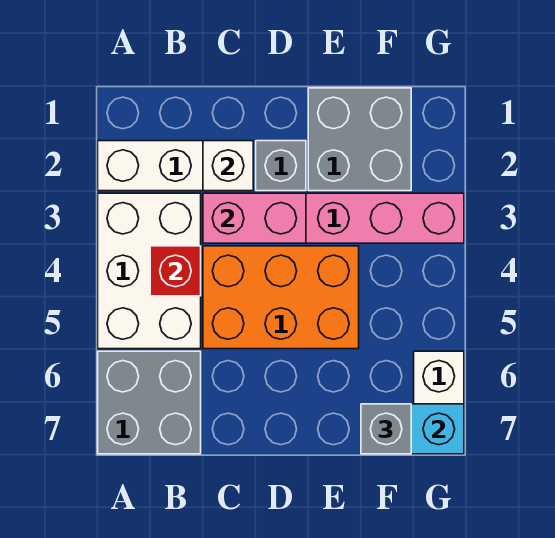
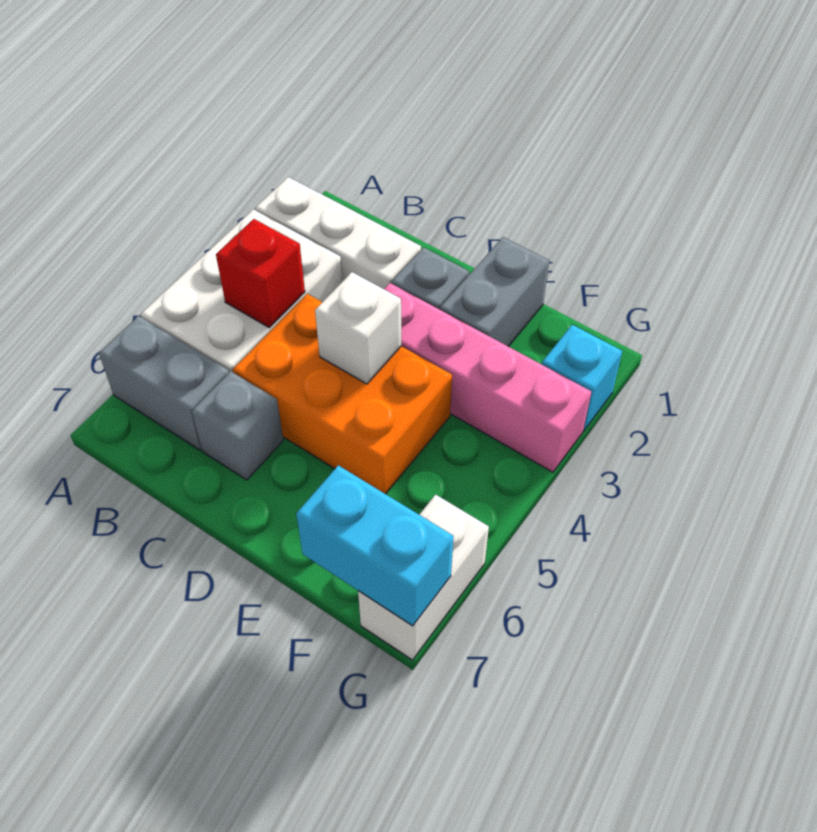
grey 2x2 brick [98,351,201,454] -> grey 1x2 brick [99,316,229,450]
white 1x1 brick [203,141,253,191] -> white 1x1 brick moved to [315,272,401,384]
pink 1x2 brick [203,193,306,243] -> none
grey 2x2 brick [308,88,411,191] -> grey 1x2 brick [440,237,549,346]
grey 1x1 brick [361,404,411,454] -> grey 1x1 brick moved to [192,372,283,480]
none -> cyan 1x1 brick [542,325,622,431]

